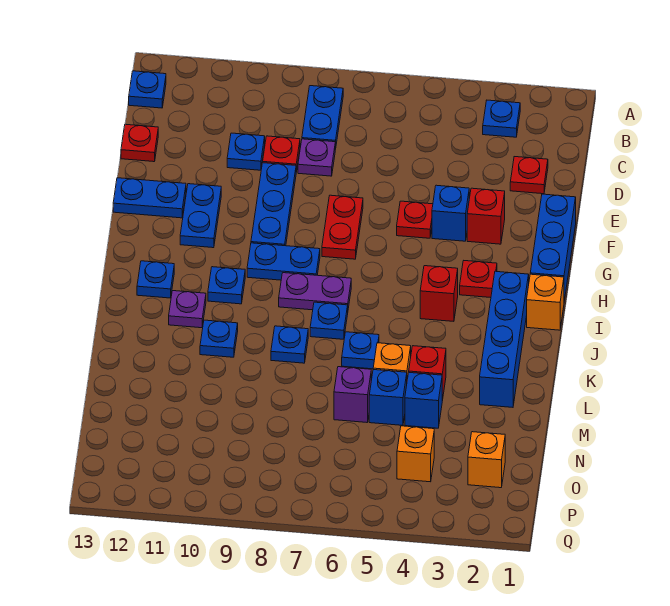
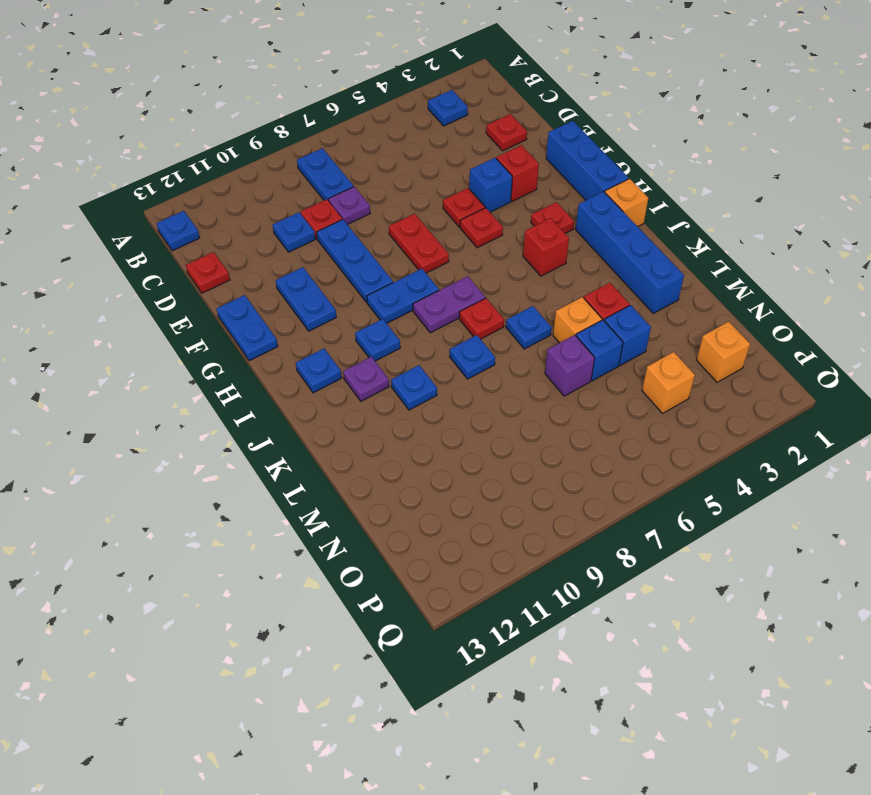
blue 1x2 plate [113,178,186,218] -> blue 1x2 plate turned to [217,295,278,361]
none -> red 1x1 plate [460,208,503,248]
blue 1x1 plate [310,302,348,339] -> red 1x1 plate [459,298,504,339]

